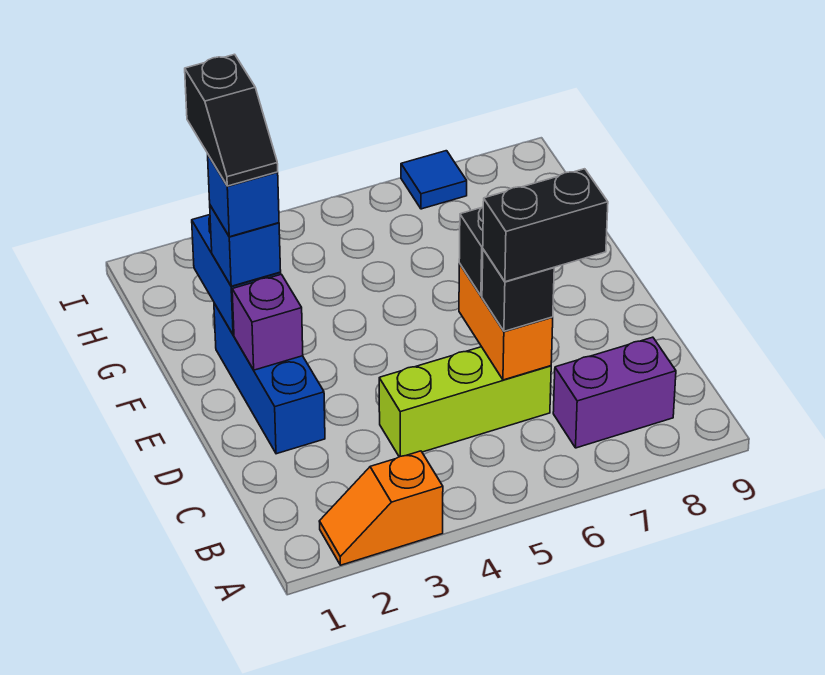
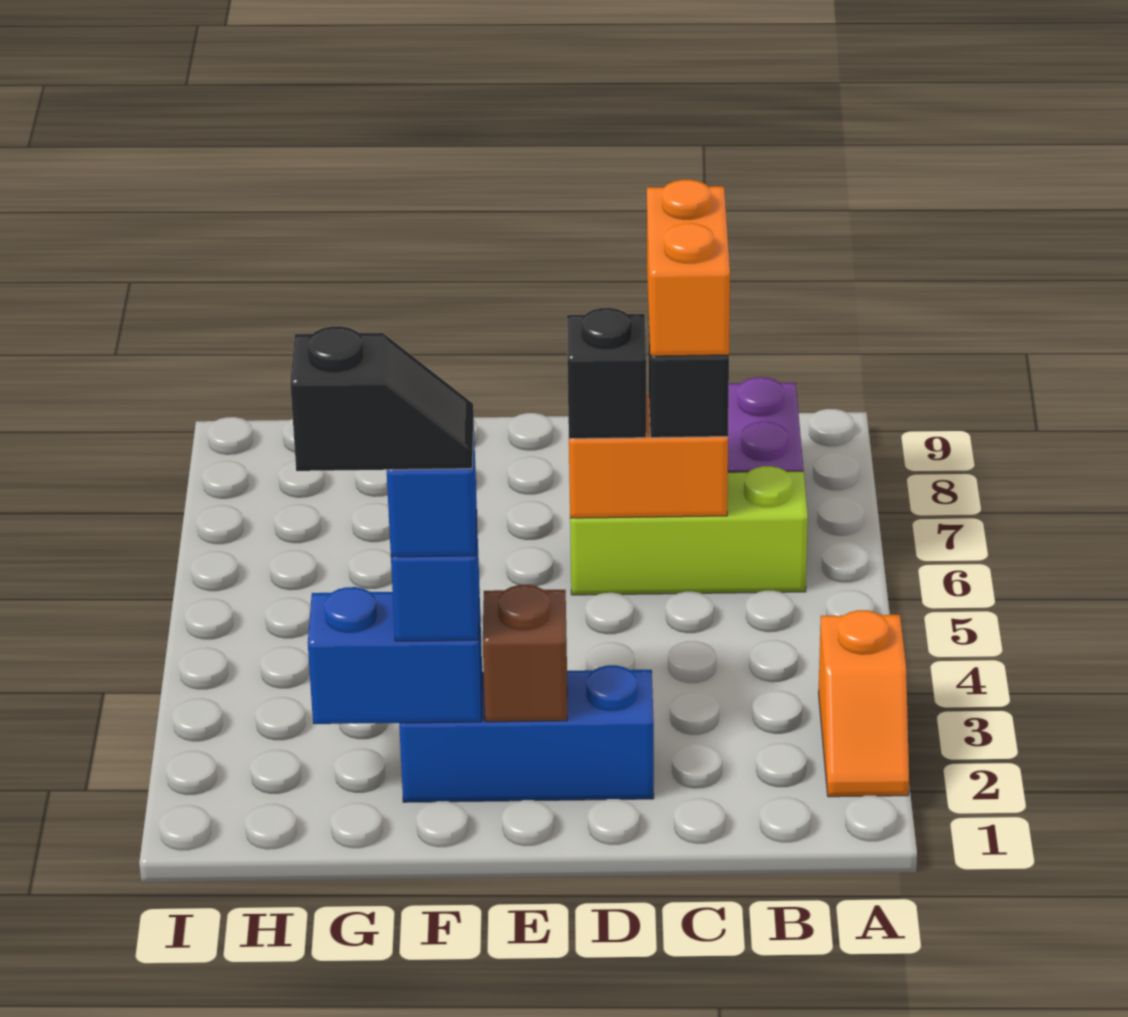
lime 1x3 brick [379,347,551,457] -> lime 1x3 brick turned to [570,466,808,595]
black 1x2 brick [483,169,608,282] -> orange 1x2 brick [647,180,730,356]
purple 1x1 brick [232,274,303,370] -> brown 1x1 brick [483,585,567,722]
blue 1x1 tile [401,151,467,209] -> none

